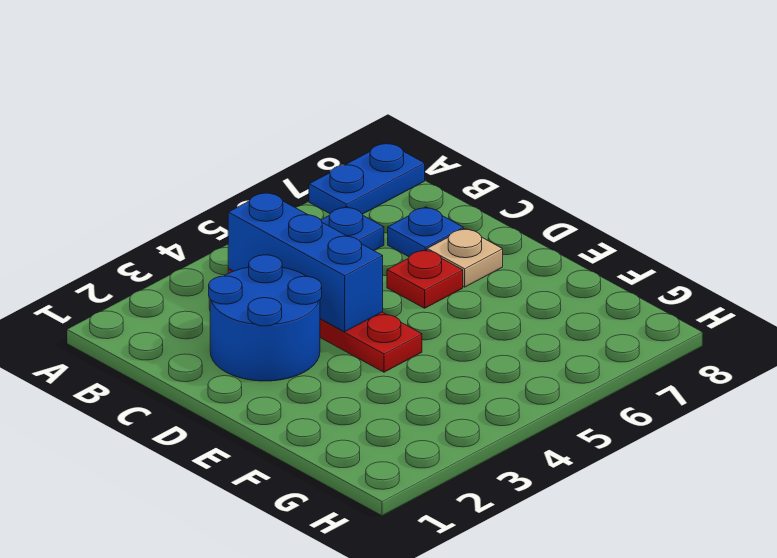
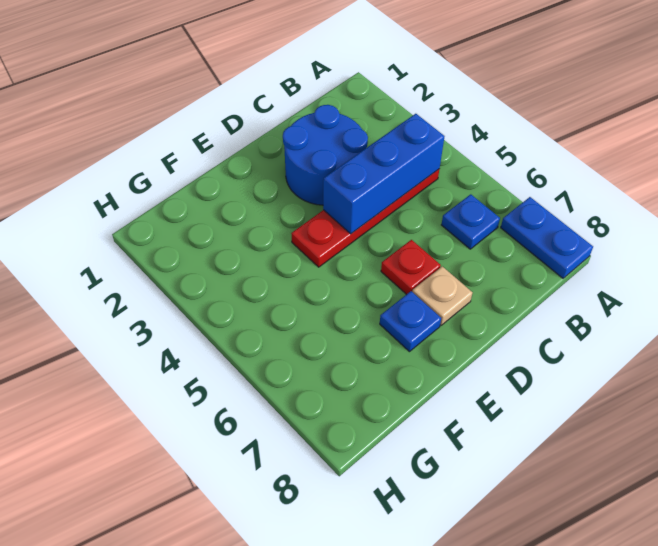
blue 1x1 plate [388,207,463,257] -> blue 1x1 plate moved to [380,291,441,352]

